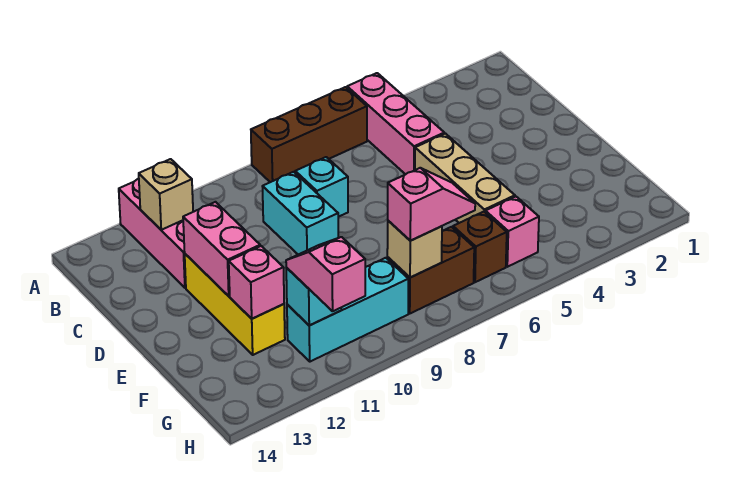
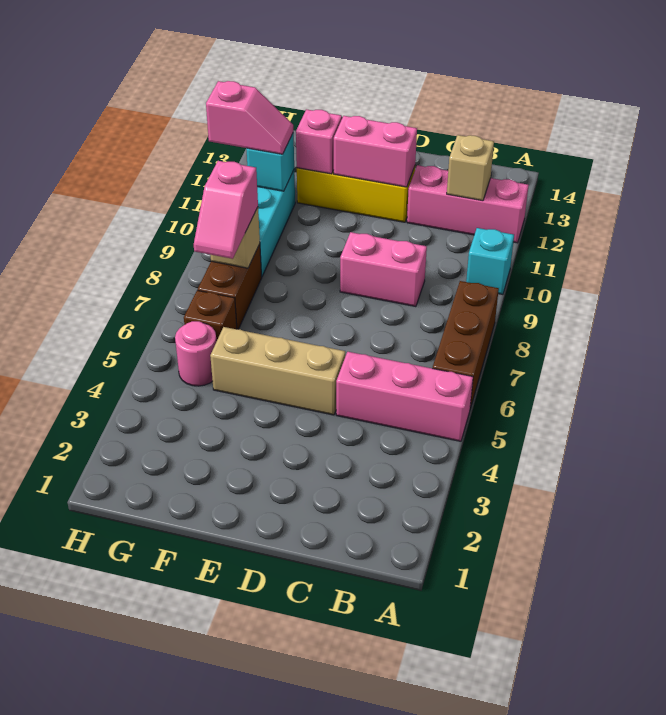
cyan 1x1 brick [295,157,348,217] -> cyan 1x1 brick moved to [466,228,514,294]
cyan 1x2 brick [262,172,338,255] -> pink 1x2 brick [340,232,427,307]
pink 1x1 brick [485,197,539,267] -> pink 1x1 round brick [175,321,217,386]

